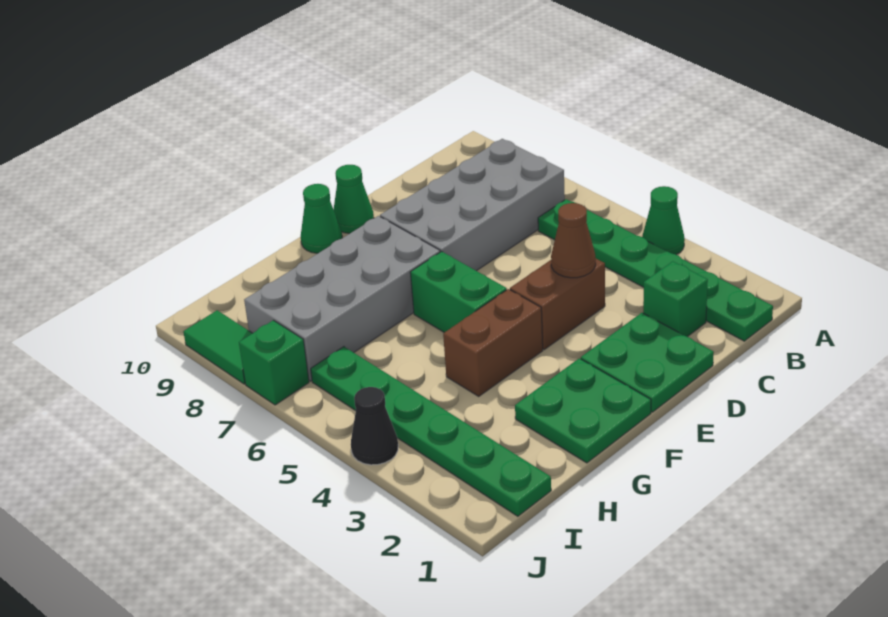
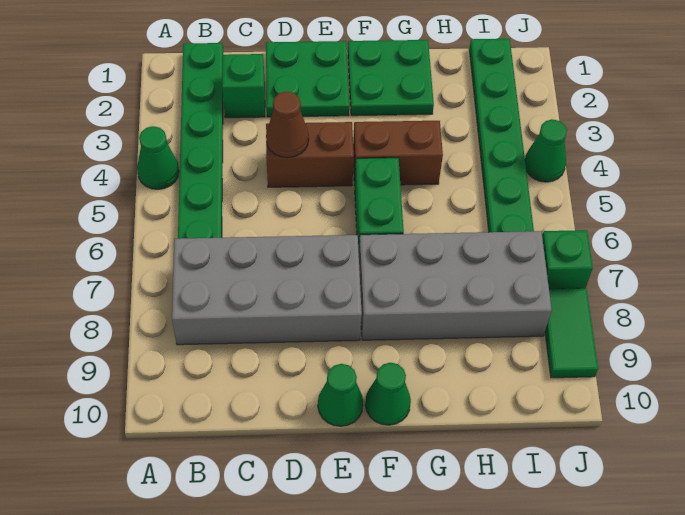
black 1x1 cone [351,387,398,465] -> green 1x1 cone [525,119,567,182]

